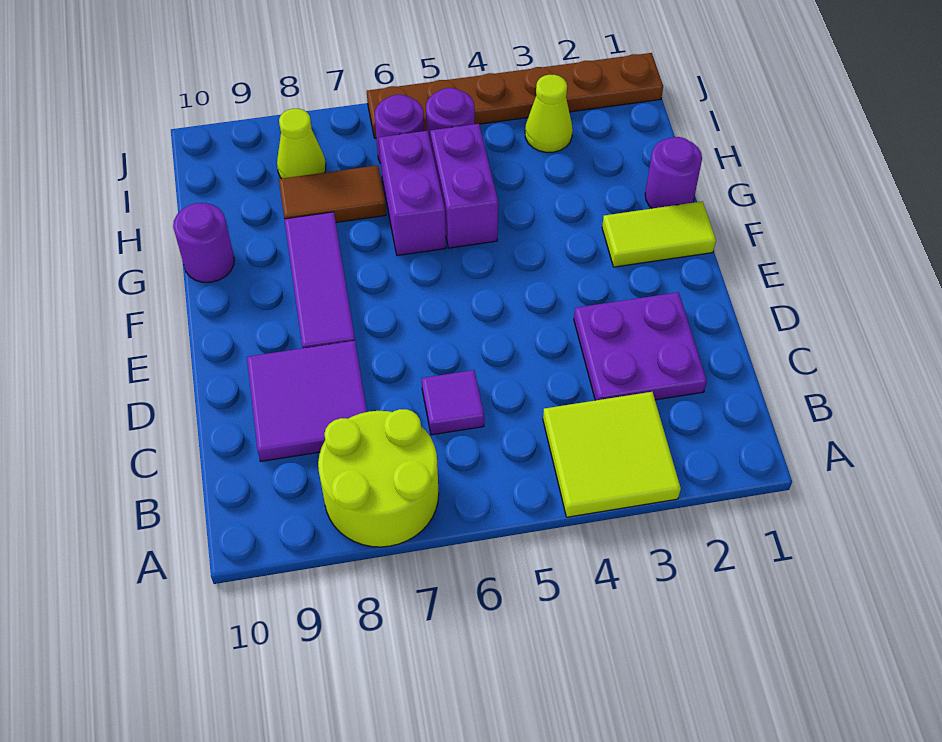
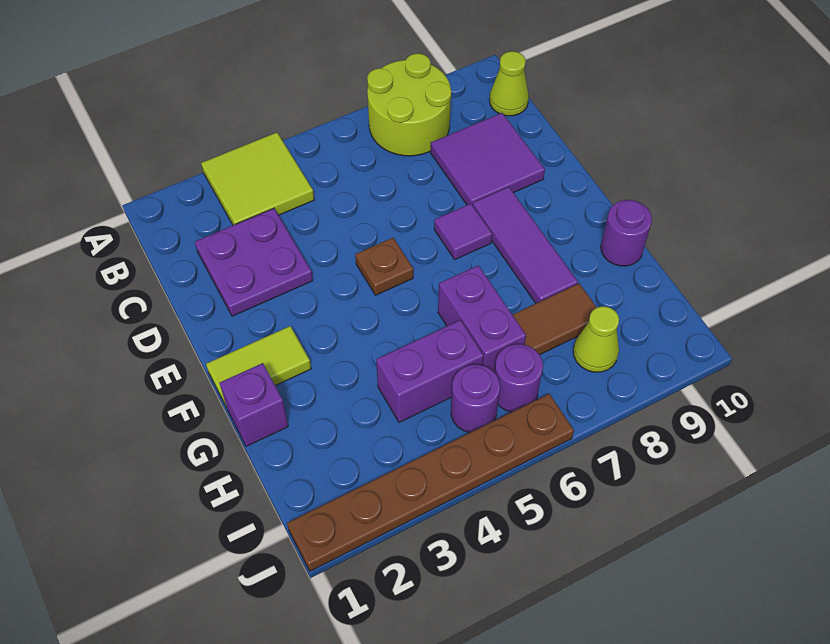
purple 1x1 tile [422,370,484,435] -> purple 1x1 tile moved to [434,204,492,259]
none -> brown 1x1 plate [355,238,413,295]
purple 1x1 round brick [645,137,702,208] -> purple 1x1 brick [219,363,288,446]
purple 1x2 brick [430,124,498,248] -> purple 1x2 brick turned to [376,320,484,422]
lime 1x1 cone [525,75,573,152] -> lime 1x1 cone moved to [490,51,529,116]

